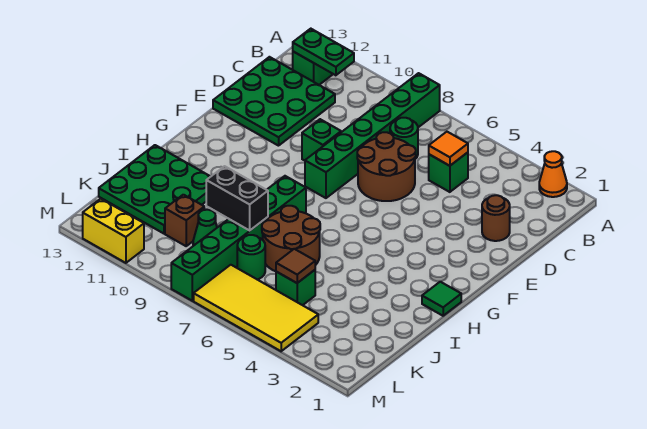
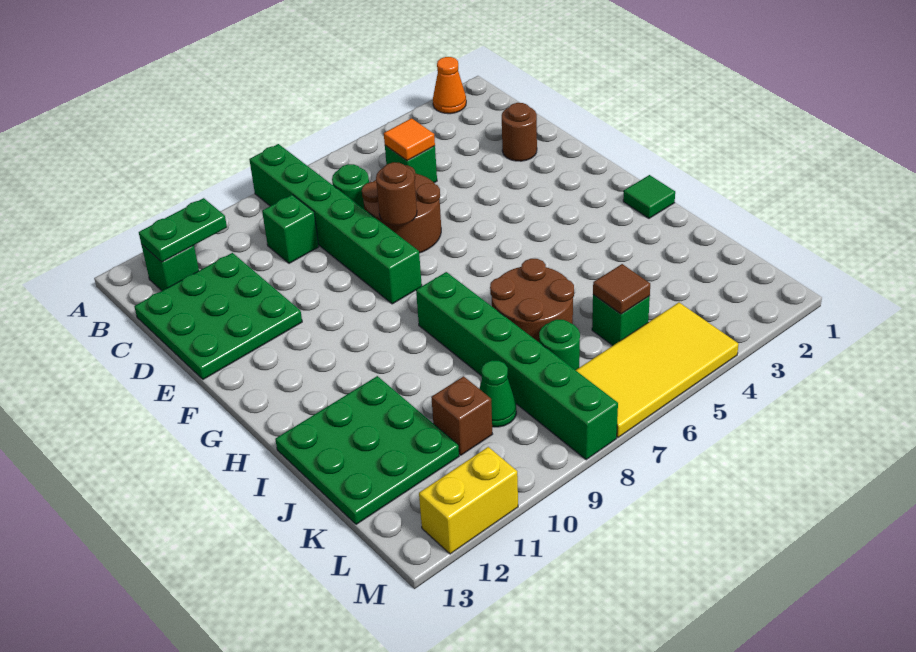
none -> brown 1x1 round brick [376,162,417,225]
green 1x1 brick [302,119,341,161] -> green 1x1 brick moved to [262,195,319,263]
black 1x2 brick [206,166,268,230] -> none

